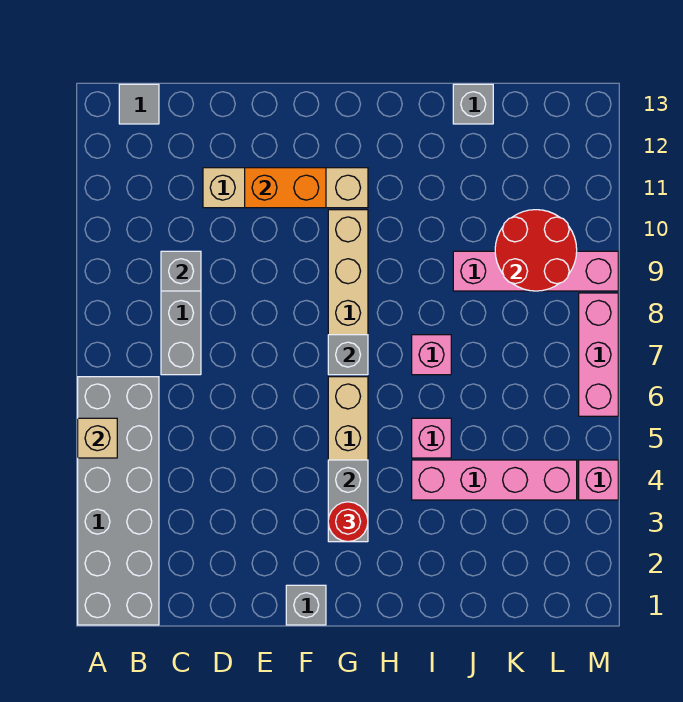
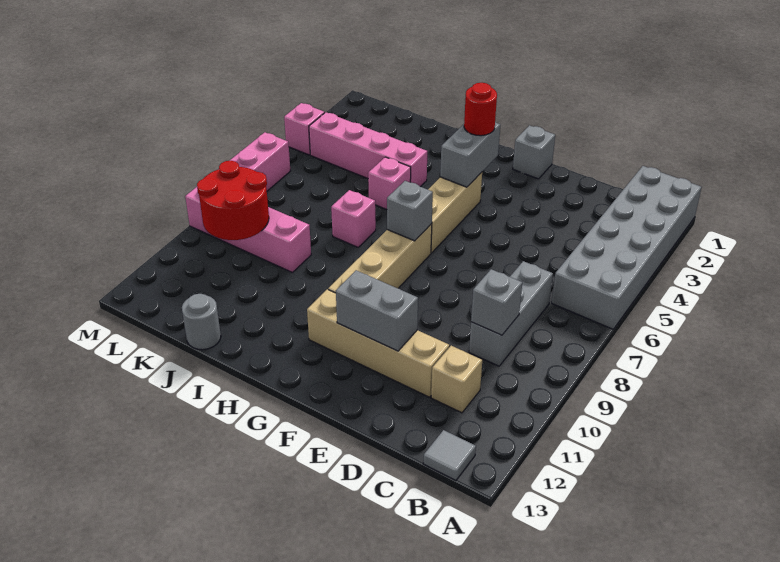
tan 1x1 brick [78,418,117,458] -> tan 1x1 brick moved to [431,346,482,413]
orange 1x2 brick [245,168,326,208] -> grey 1x2 brick [336,270,418,351]
grey 1x1 brick [453,84,493,124] -> grey 1x1 round brick [182,294,221,350]

